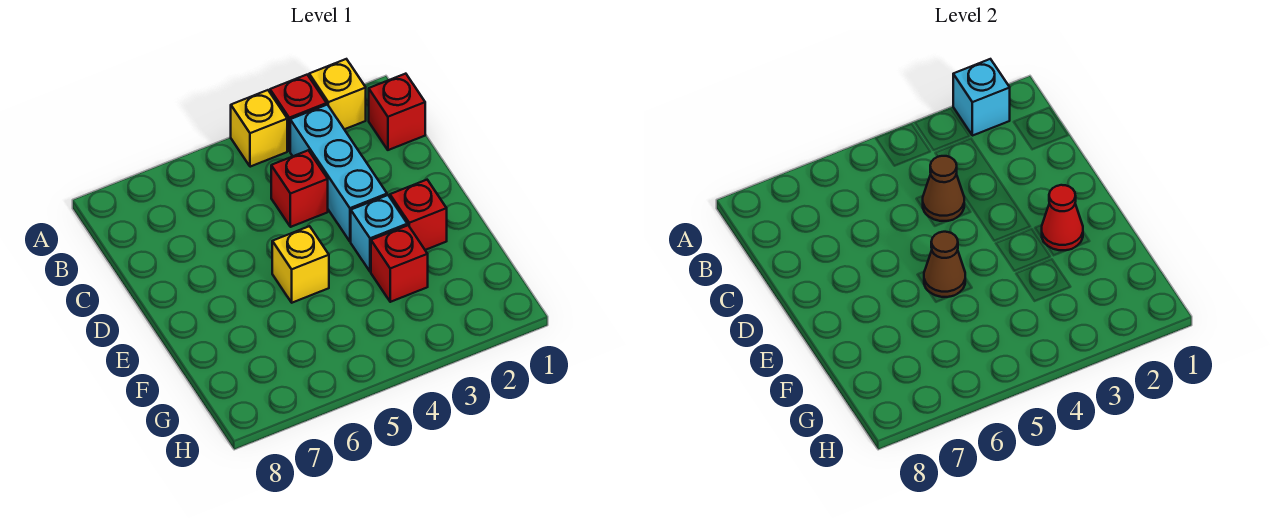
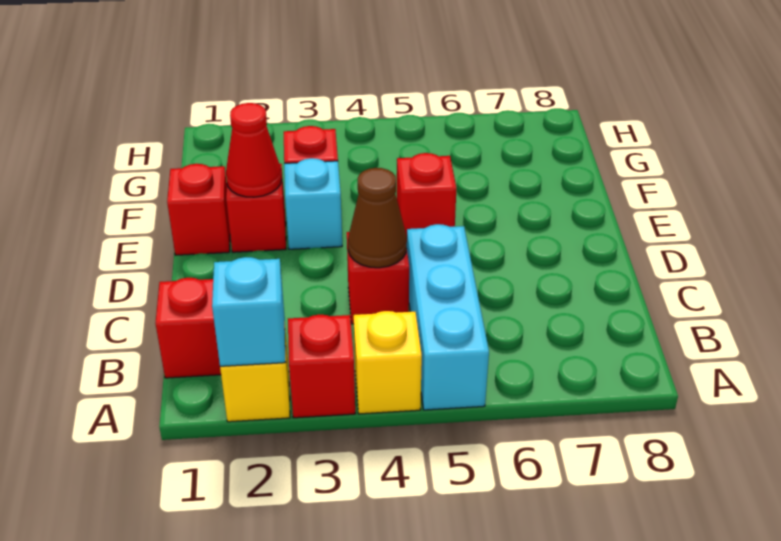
cyan 1x3 brick [290,105,387,242] -> cyan 1x3 brick moved to [407,224,489,410]
none -> red 1x1 brick [167,164,230,255]
yellow 1x1 brick [272,226,329,303] -> red 1x1 brick [397,153,457,236]
brown 1x1 cone [924,232,965,297] -> none

